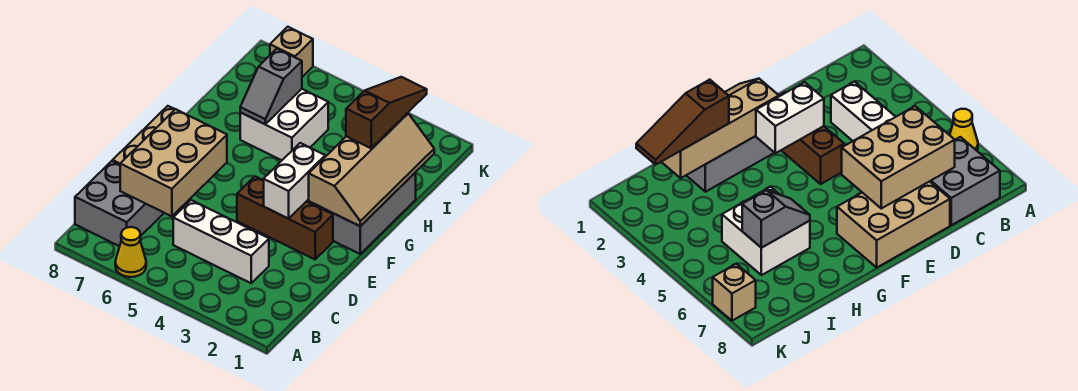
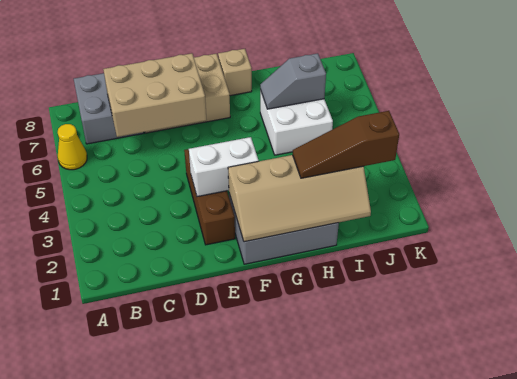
white 1x3 brick [173,200,269,283] -> none
brown 1x3 slope [346,77,427,148] -> brown 1x3 slope turned to [293,111,399,178]
tan 1x1 brick [270,27,313,77] -> tan 1x1 brick moved to [218,49,252,96]

